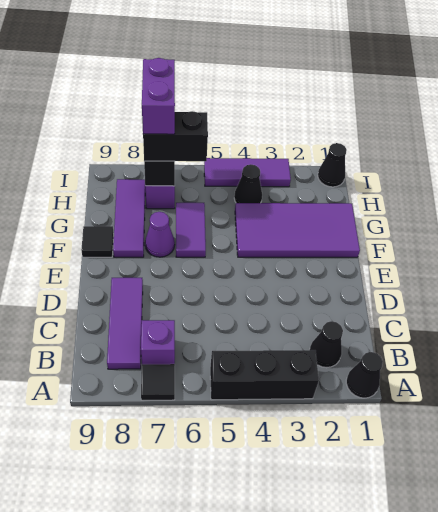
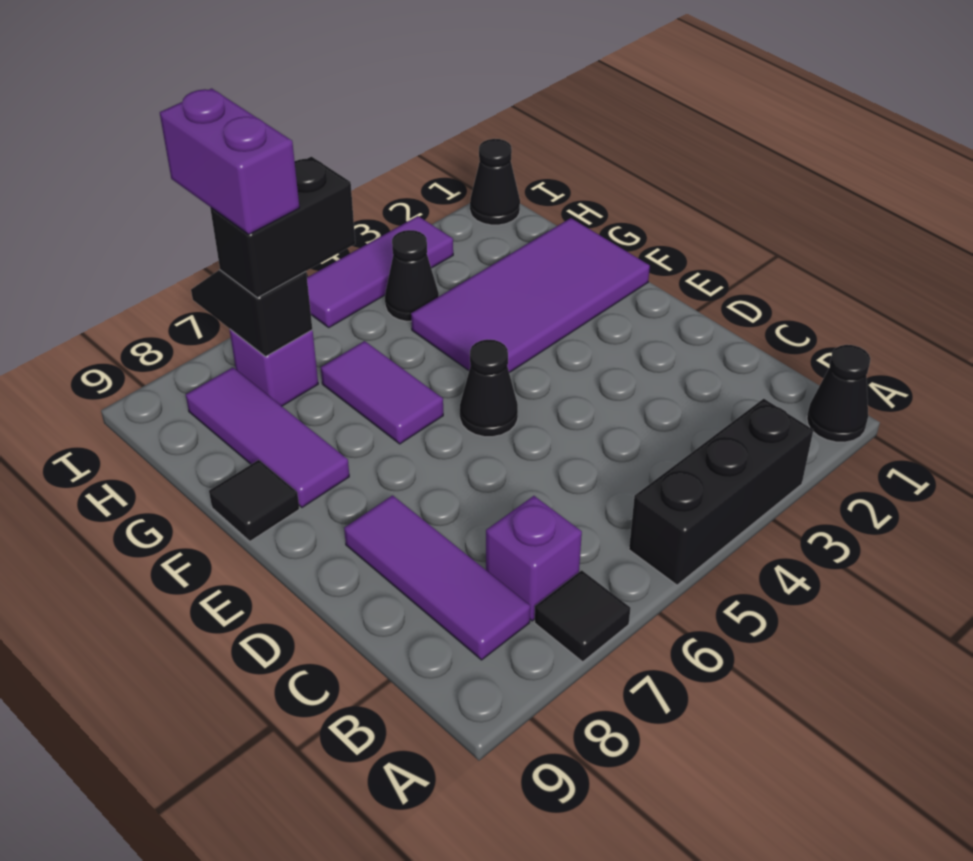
black 1x1 cone [310,321,343,368] -> black 1x1 cone moved to [460,340,518,437]
purple 1x1 cone [145,212,175,257] -> none

